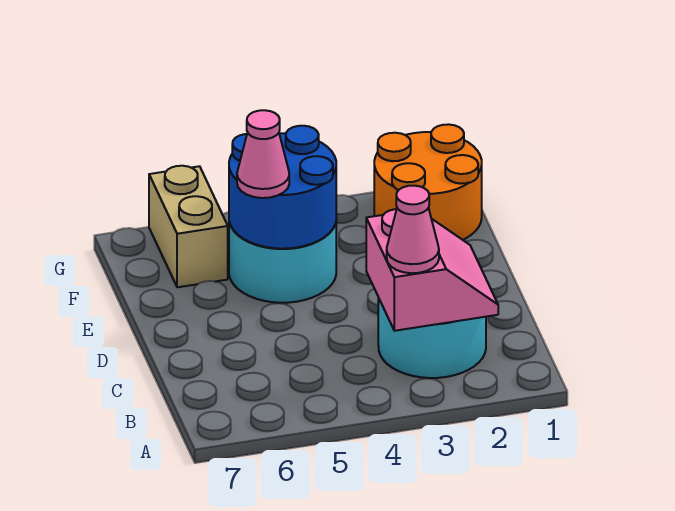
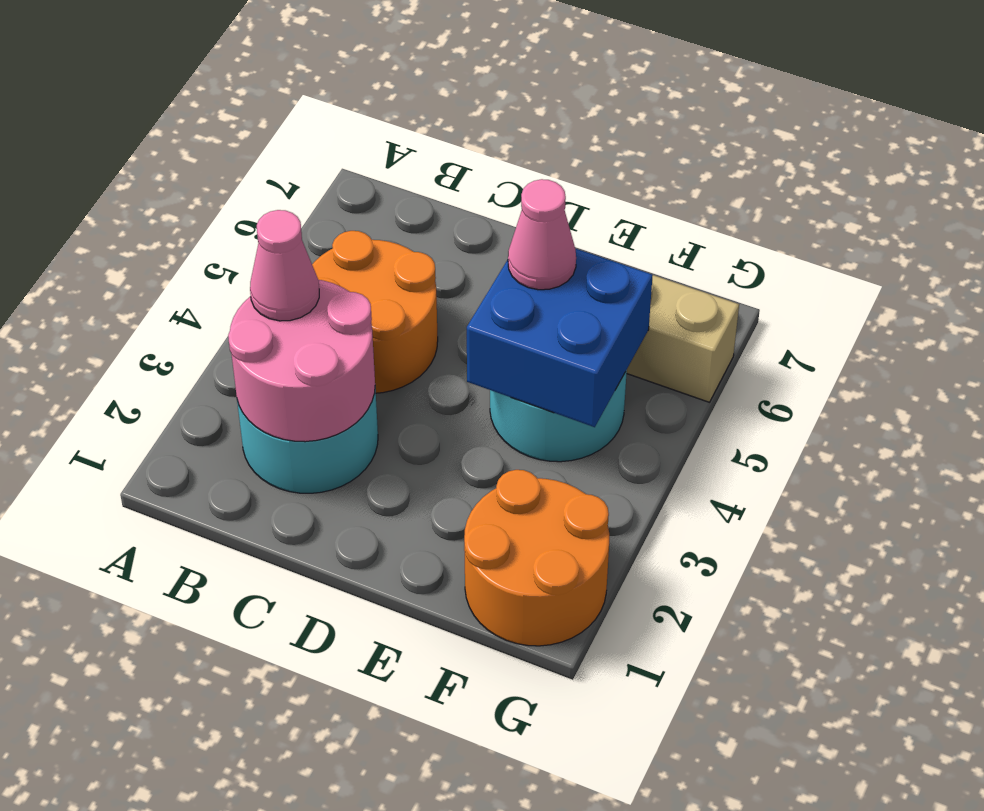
pink 2x2 slope [366,209,498,331] -> pink 2x2 round brick [228,280,375,442]
none -> orange 2x2 round brick [312,231,438,393]
blue 2x2 round brick [229,126,336,249] -> blue 2x2 brick [467,248,653,427]

